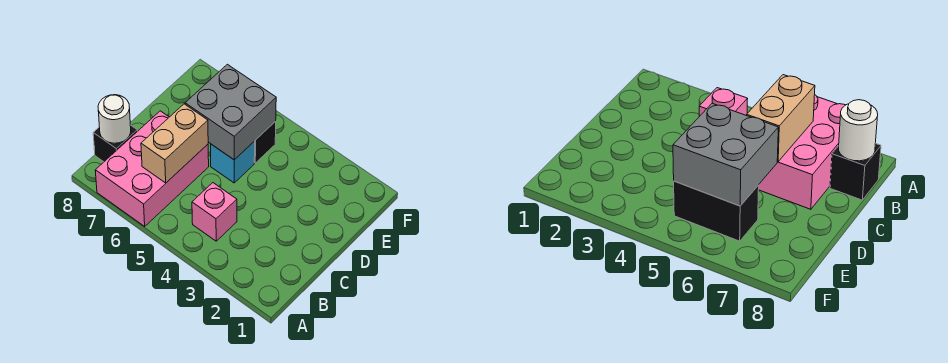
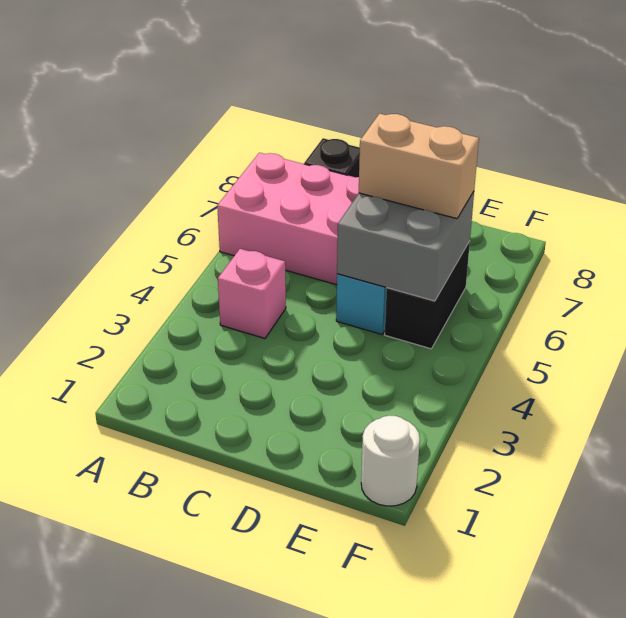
tan 1x2 brick [141,104,208,183] -> tan 1x2 brick moved to [359,114,479,219]
white 1x1 round brick [98,95,131,143] -> white 1x1 round brick moved to [361,416,420,506]

